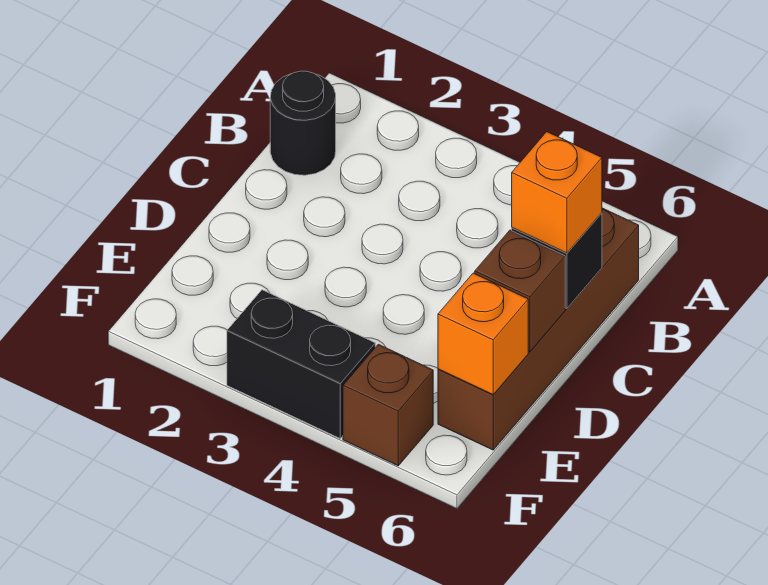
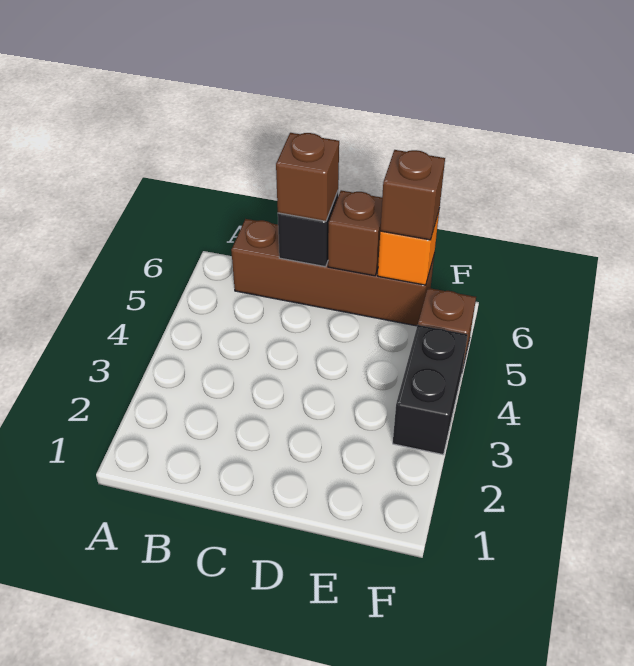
black 1x1 round brick [270,71,336,175] -> none
orange 1x1 brick [512,132,602,253] -> brown 1x1 brick [276,133,339,221]
none -> brown 1x1 brick [380,150,445,240]

